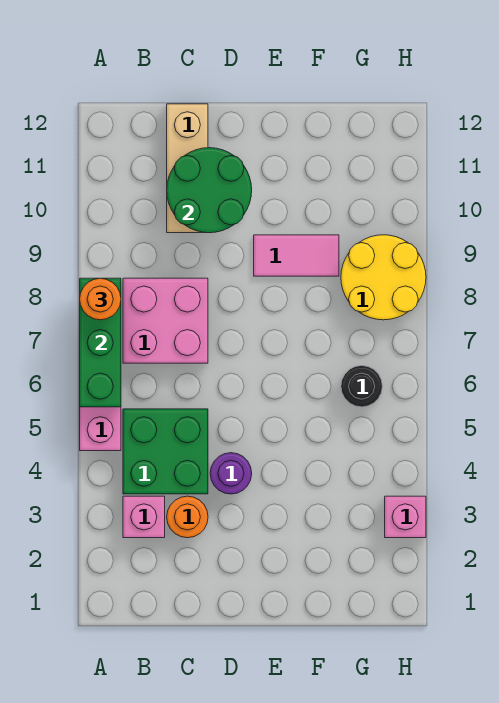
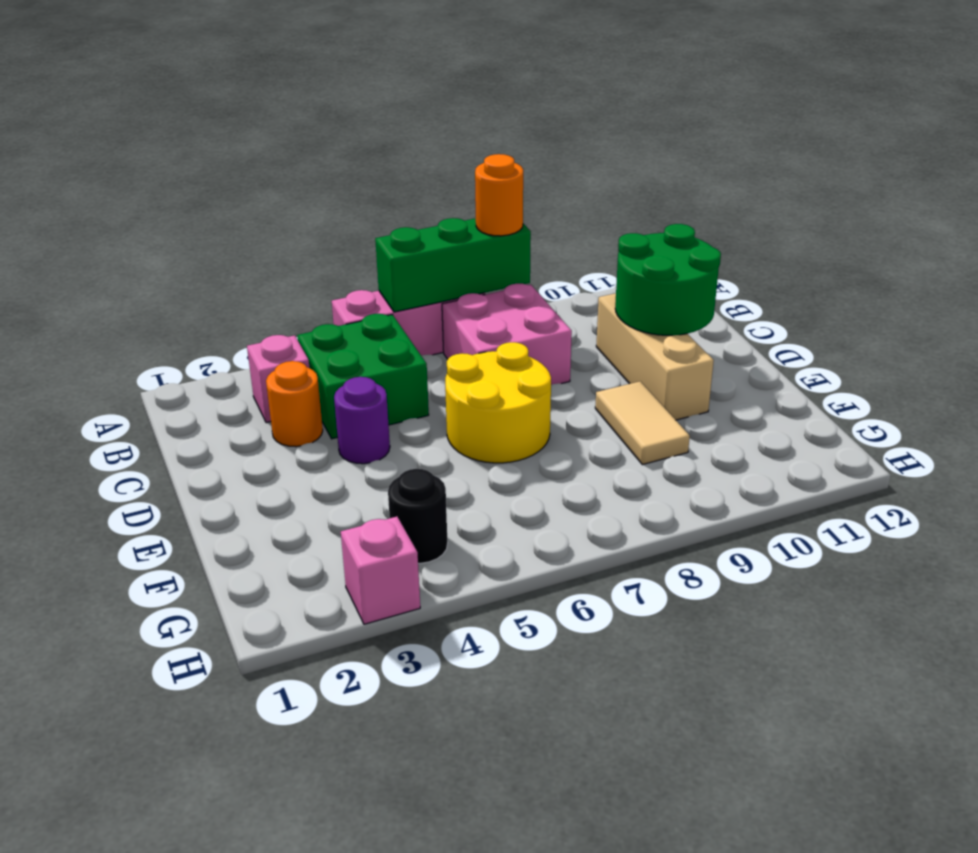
tan 1x3 brick [167,104,208,233] -> tan 1x3 brick turned to [596,293,714,420]
pink 1x2 tile [254,235,339,276] -> tan 1x2 tile [595,381,690,465]
black 1x1 round brick [341,366,382,407] -> black 1x1 round brick moved to [388,469,448,563]
yellow 2x2 round brick [341,235,426,320] -> yellow 2x2 round brick moved to [445,342,551,463]

